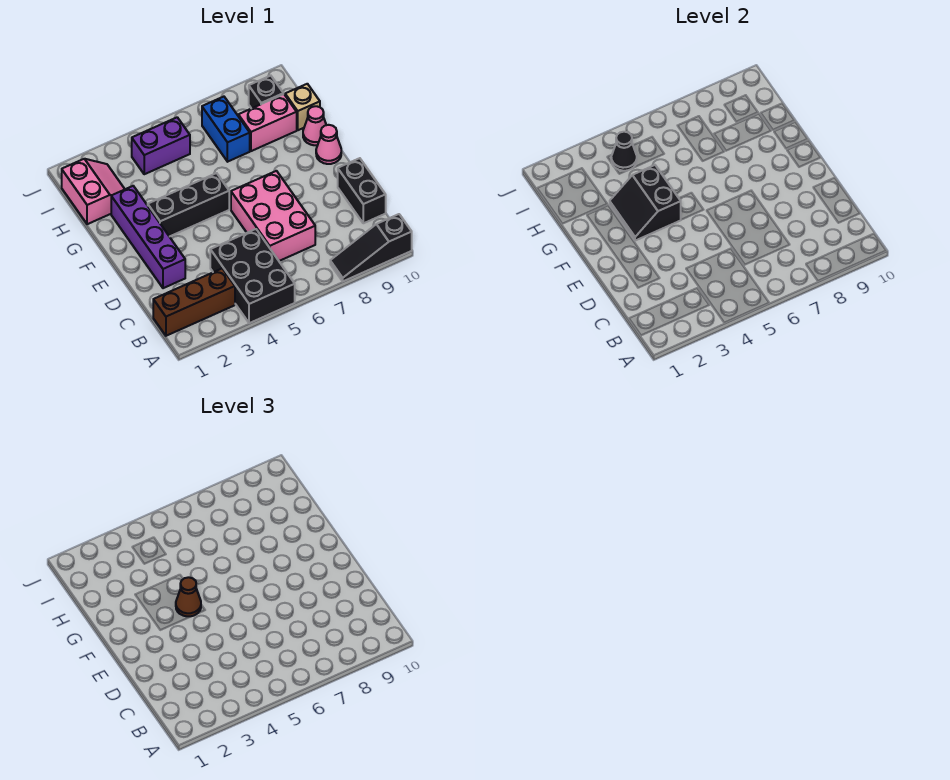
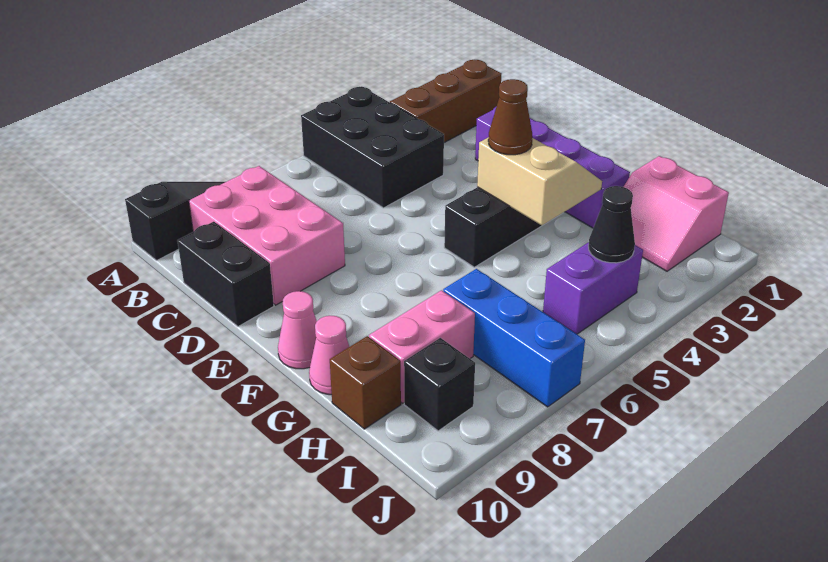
pink 2x3 brick [231,171,315,261] -> pink 2x3 brick moved to [189,166,345,305]
black 2x2 slope [610,165,681,241] -> tan 2x2 slope [477,137,602,225]
blue 1x2 brick [202,97,250,162] -> blue 1x3 brick [443,269,585,407]
tan 1x1 brick [285,84,320,130] -> brown 1x1 brick [330,336,401,429]

